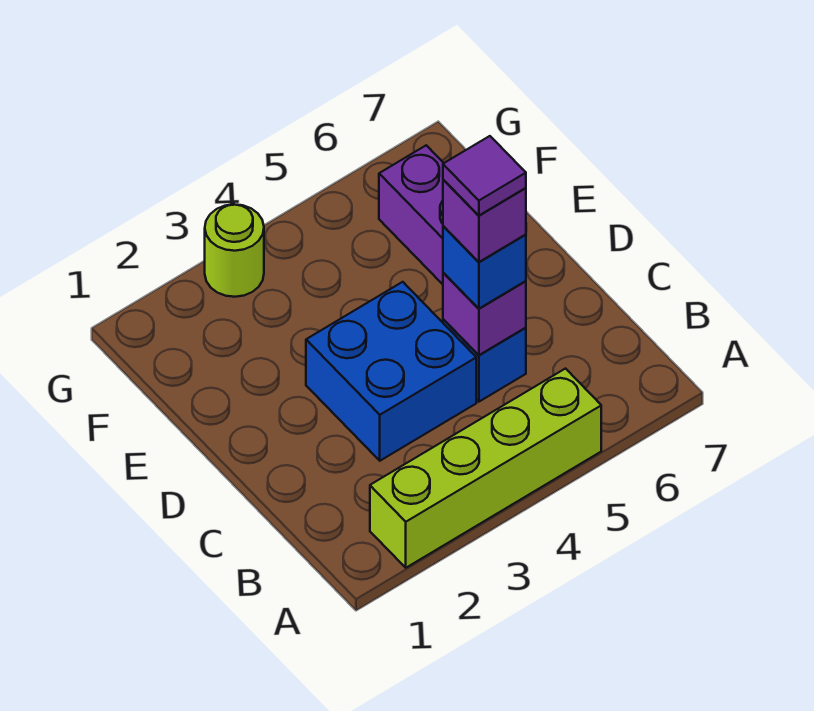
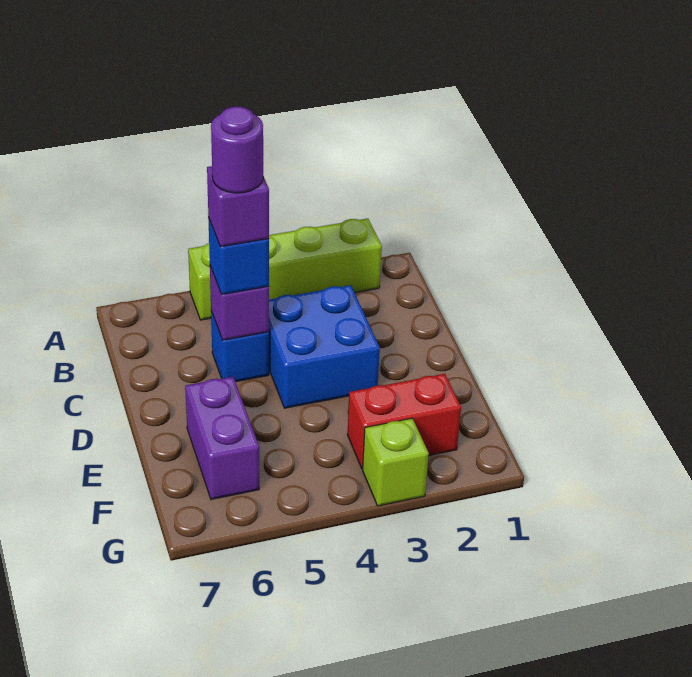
purple 1x1 tile [443,136,526,215] -> purple 1x1 round brick [211,107,263,193]
none -> red 1x2 brick [348,374,461,469]
lime 1x1 round brick [205,204,264,297] -> lime 1x1 brick [363,418,429,506]

